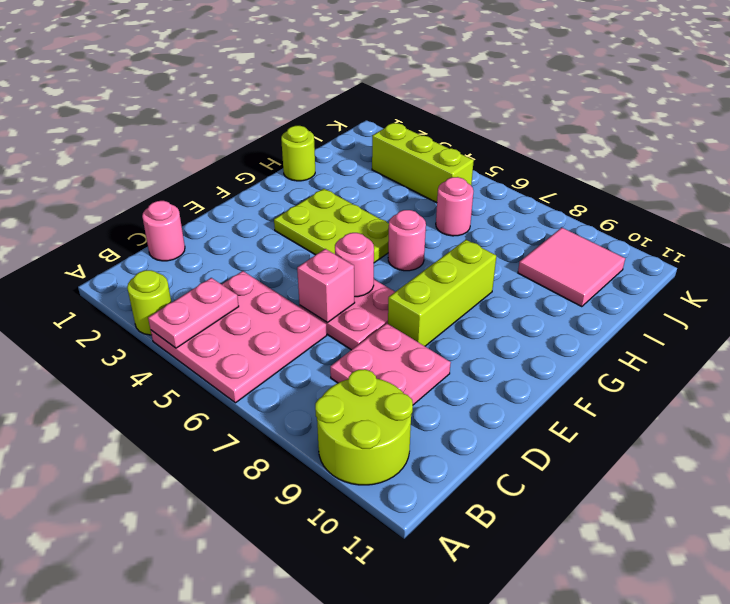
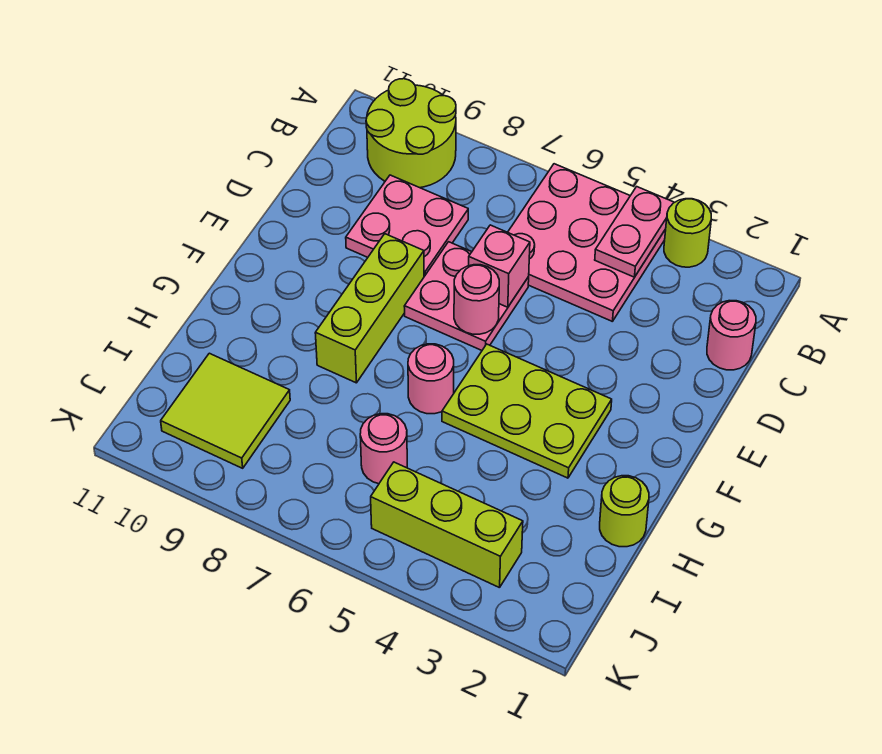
pink 2x2 tile [518,228,625,307] -> lime 2x2 tile [161,353,290,468]

